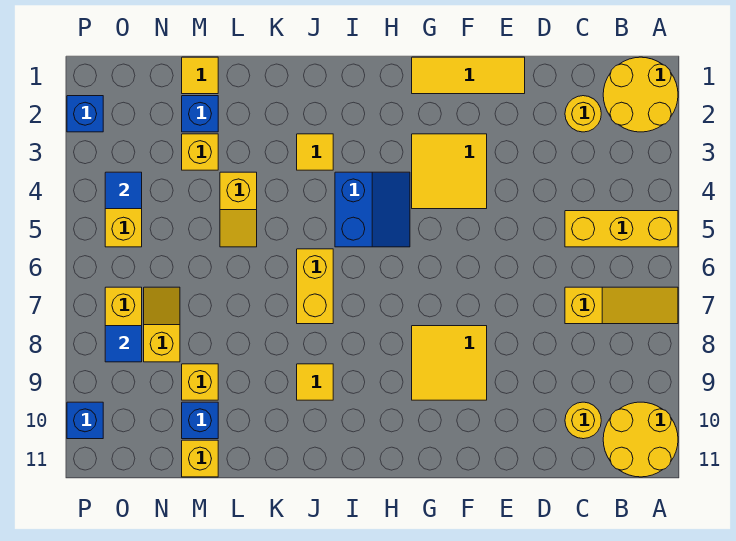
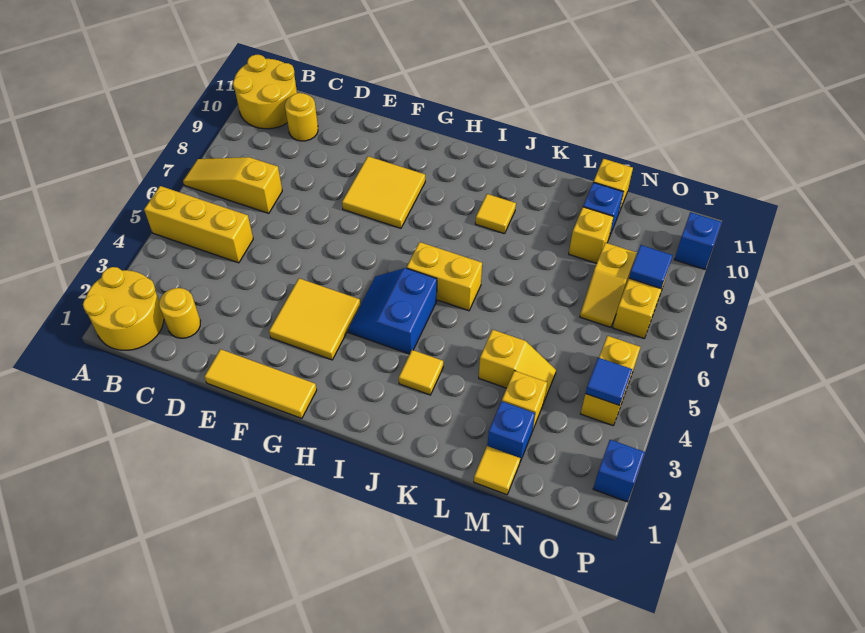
yellow 1x2 brick [297,249,333,324] -> yellow 1x2 brick turned to [407,242,482,311]
yellow 1x2 slope [220,172,257,247] -> yellow 1x2 slope turned to [479,330,556,401]

